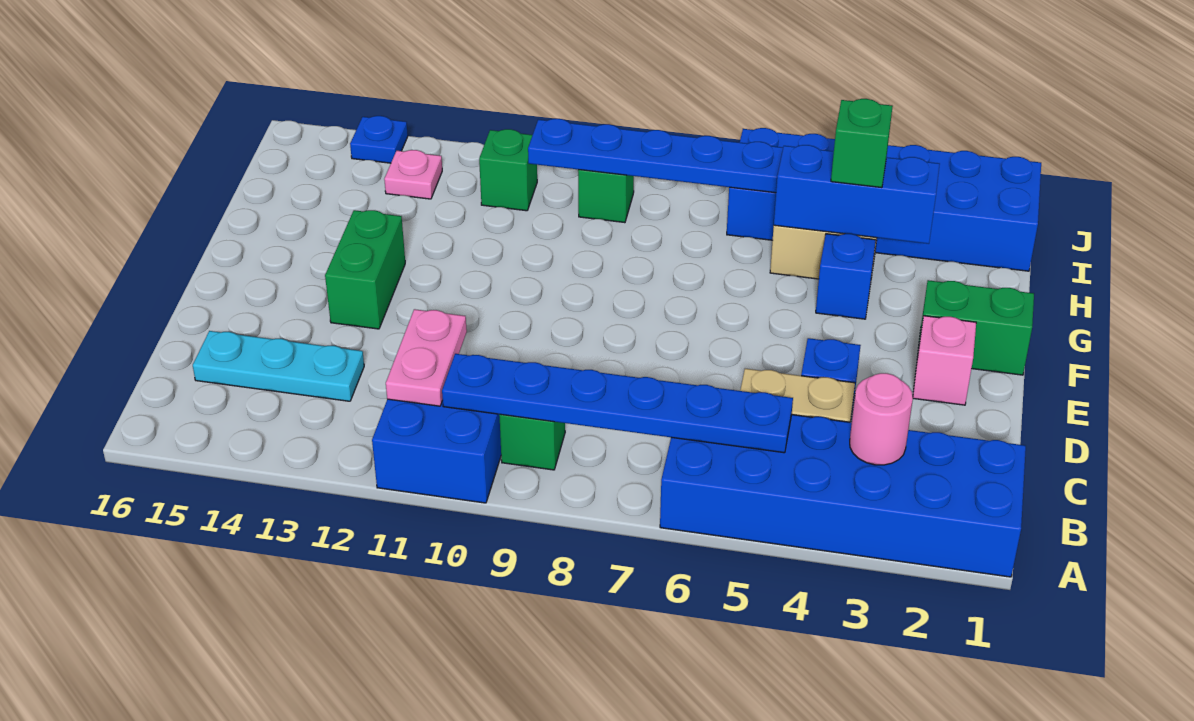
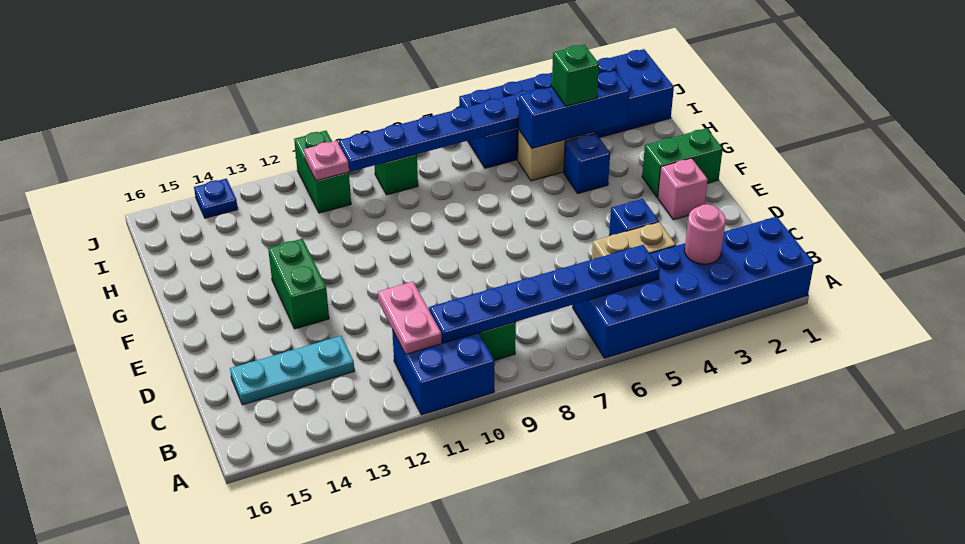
green 1x1 brick [479,129,537,211] -> green 1x2 brick [294,131,351,213]
pink 1x1 plate [384,150,442,199] -> pink 1x1 plate moved to [304,141,349,181]

